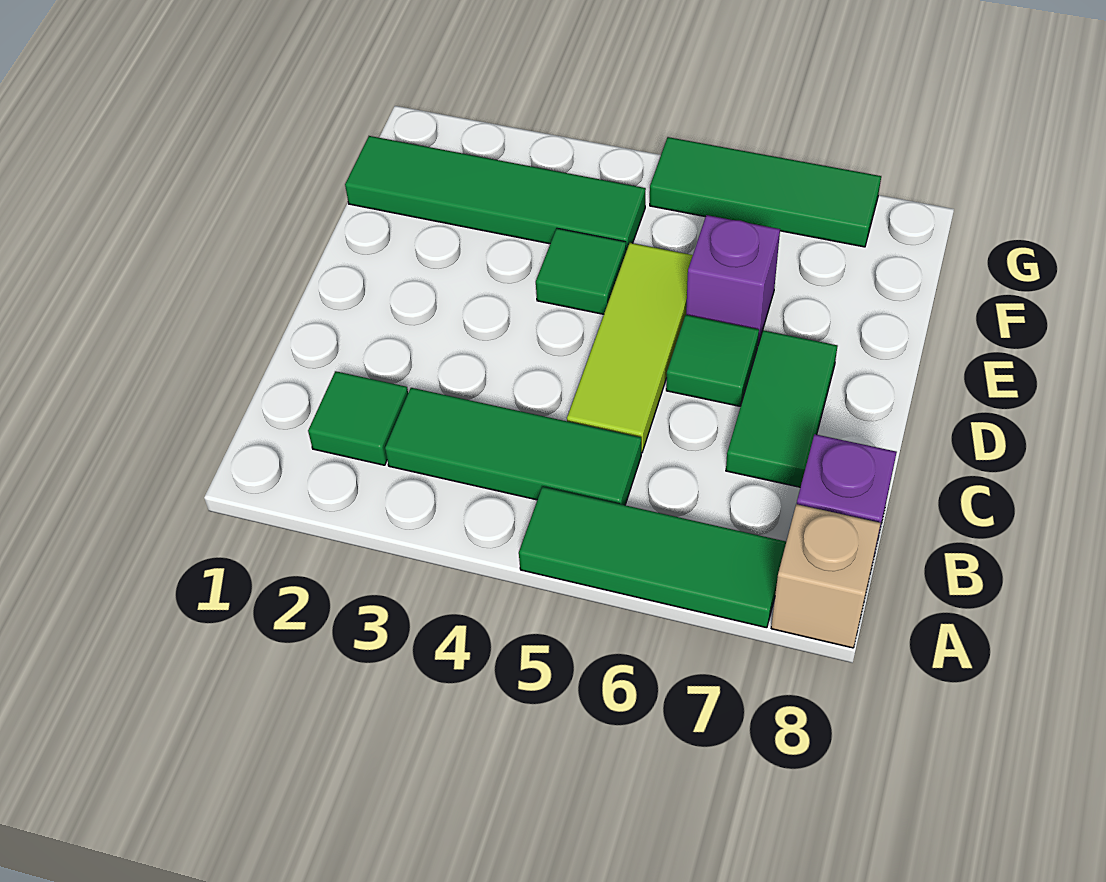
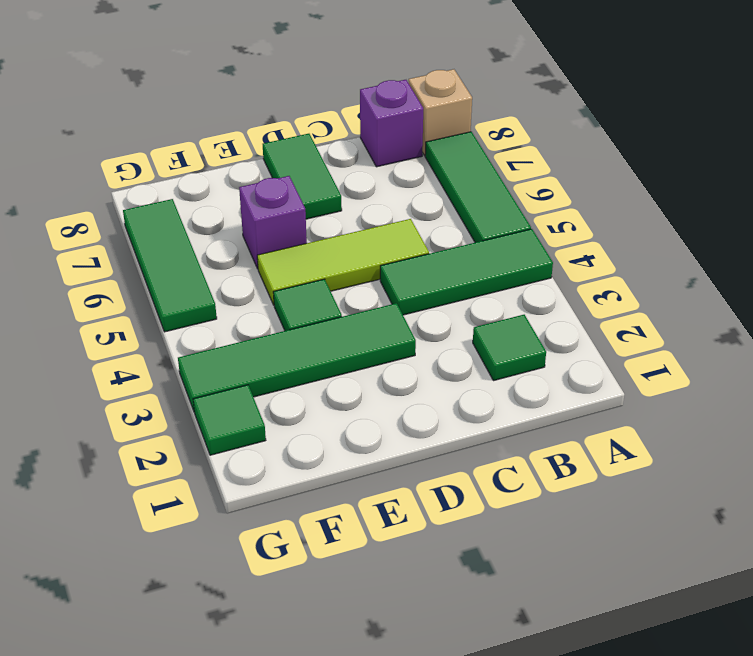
green 1x3 tile [385,388,641,505] -> green 1x3 tile turned to [380,229,553,315]
green 1x2 tile [726,330,837,487] -> green 1x2 tile turned to [263,134,342,219]
green 1x1 tile [666,315,759,406] -> green 1x1 tile moved to [193,385,266,455]
green 1x4 tile [345,136,646,251] -> green 1x4 tile turned to [178,303,416,412]

